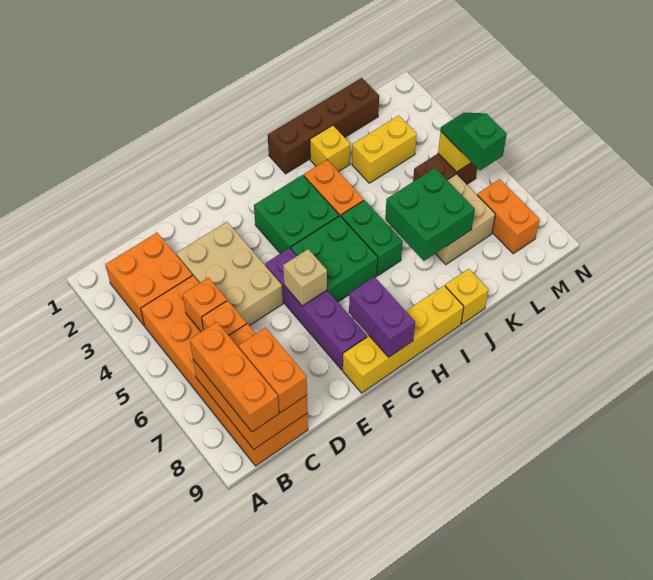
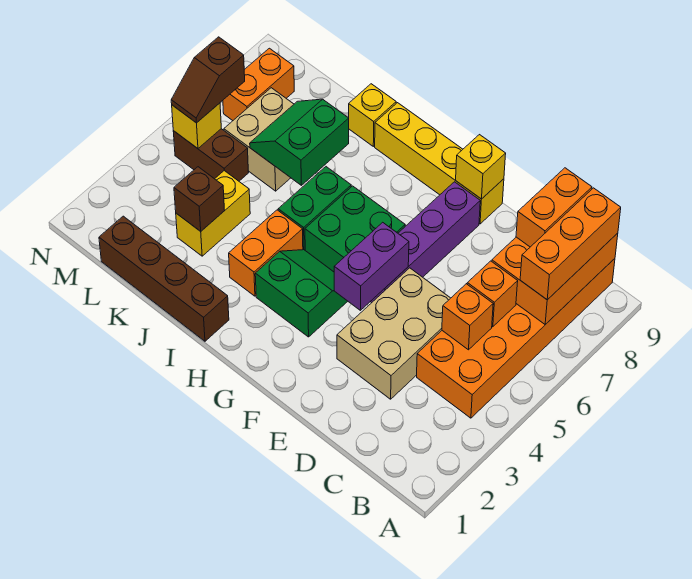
orange 2x2 brick [106,233,192,326] -> none
tan 1x1 brick [283,249,327,306] -> none
green 2x2 brick [254,175,339,254] -> green 2x2 slope [255,250,348,337]
purple 1x2 brick [349,277,415,357] -> purple 1x2 brick moved to [334,222,409,310]
yellow 1x1 brick [310,125,350,172] -> yellow 1x1 brick moved to [456,135,506,199]
green 2x2 brick [385,168,475,261] -> green 2x2 slope [250,99,349,185]
yellow 1x2 brick [352,115,417,183] -> yellow 1x2 brick turned to [176,171,250,256]
none -> brown 1x1 brick [174,167,225,231]
green 1x2 slope [441,113,507,170] -> brown 1x2 slope [171,37,245,123]

